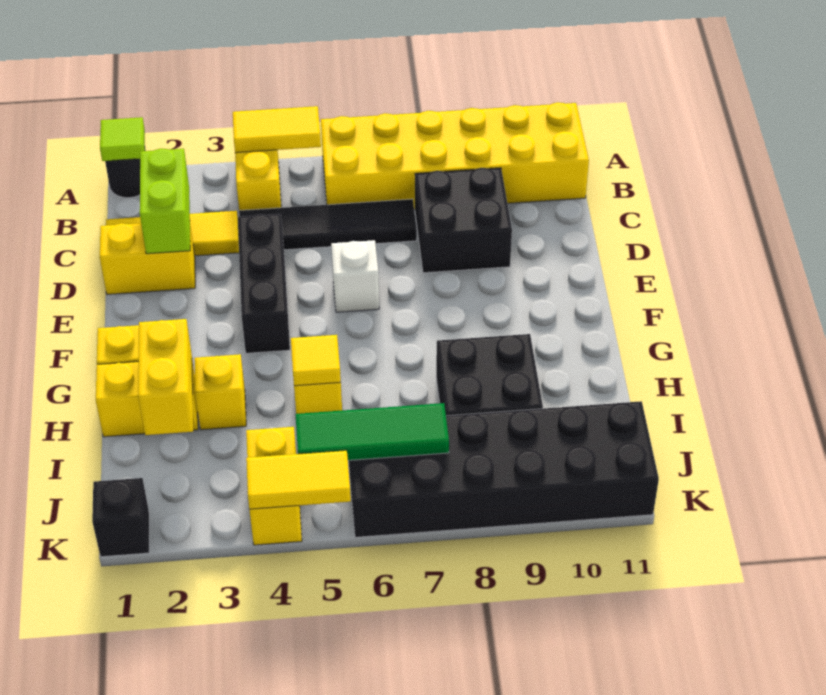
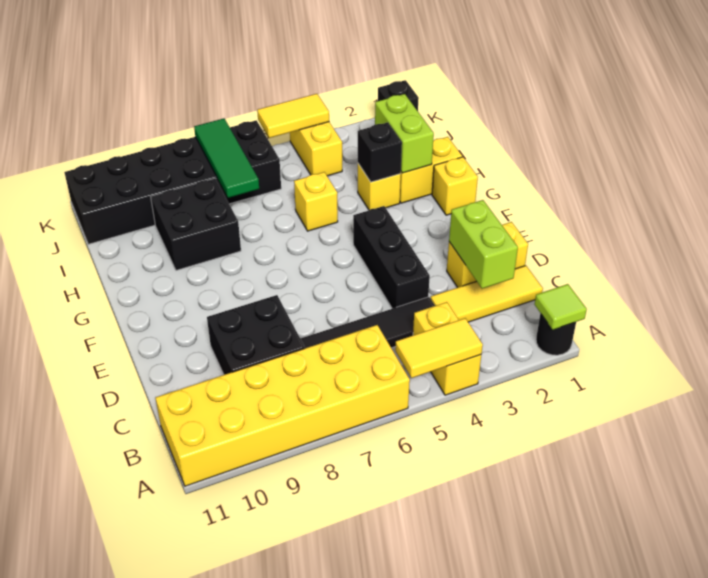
white 1x1 brick [331,240,379,312] -> none
yellow 1x2 brick [138,319,193,435] -> lime 1x2 brick [375,94,434,173]
none -> black 1x1 brick [358,122,402,182]
yellow 1x1 tile [291,335,341,386] -> none
green 1x3 tile [295,403,449,460] -> green 1x3 tile turned to [194,118,259,198]

